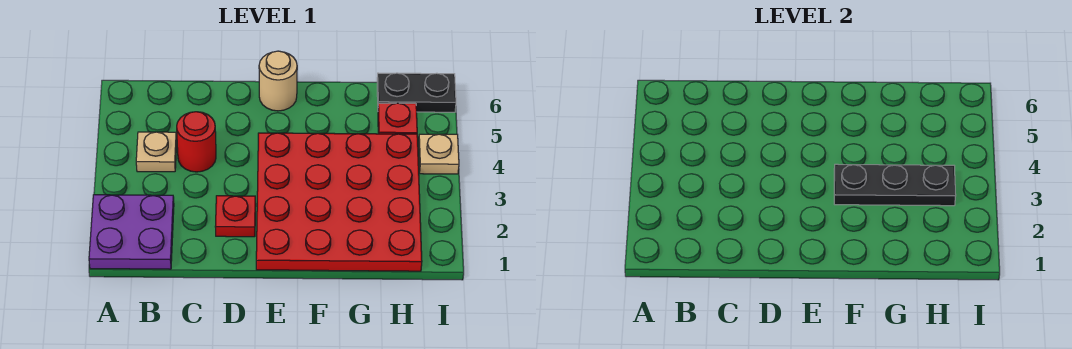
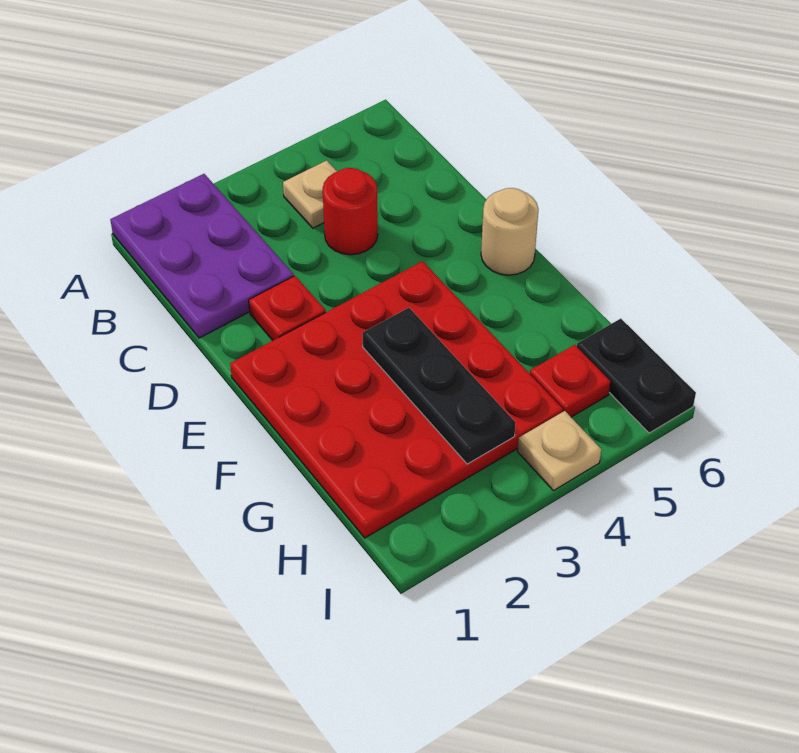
purple 2x2 plate [89,195,174,269] -> purple 2x3 plate [110,174,294,338]

